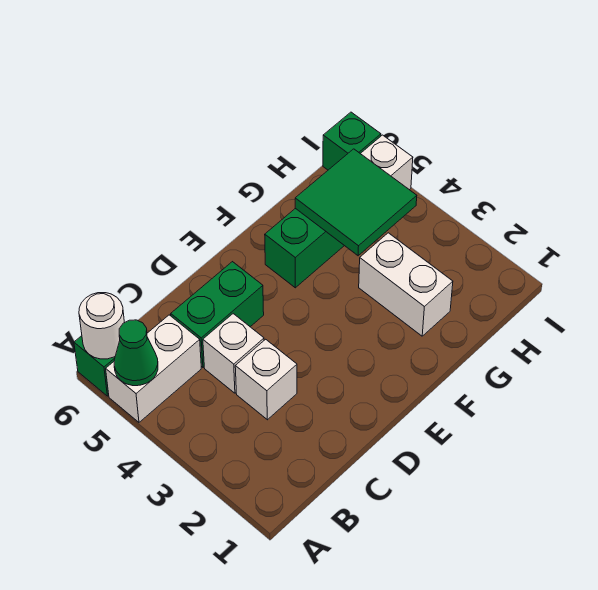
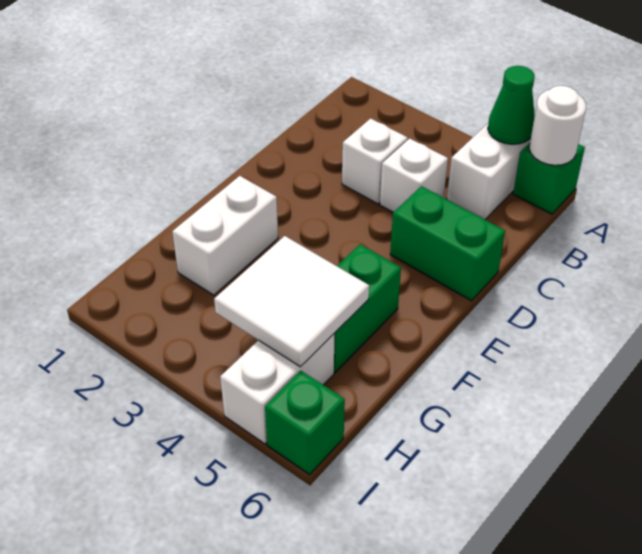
green 1x2 brick [171,262,264,367] -> green 1x2 brick turned to [390,186,505,301]
white 1x2 brick [359,233,453,336] -> white 1x2 brick turned to [172,176,278,295]
green 2x2 tile [295,149,417,256] -> white 2x2 tile [214,236,369,367]

